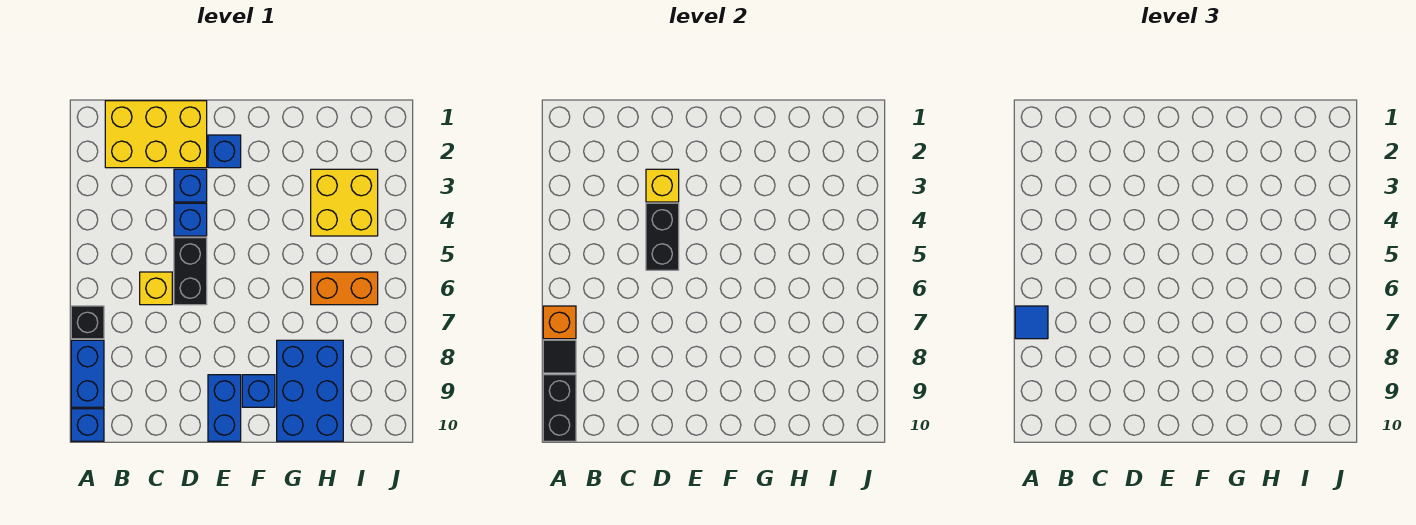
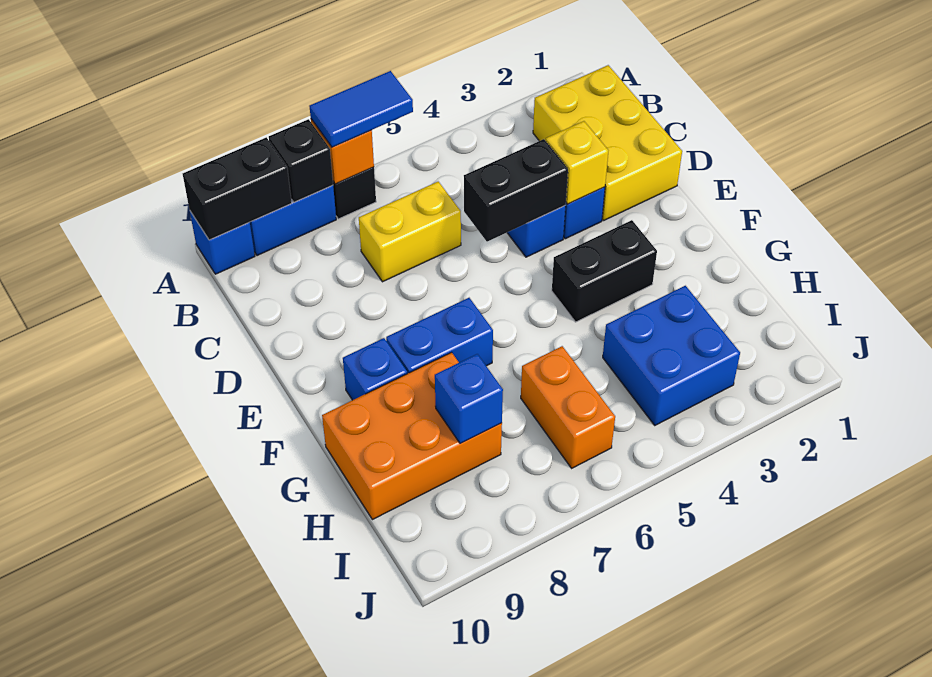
blue 1x1 tile [1015,306,1048,339] -> blue 1x2 tile [309,71,413,147]
black 1x1 tile [543,340,576,373] -> black 1x1 brick [269,119,333,202]
yellow 1x1 brick [140,272,172,305] -> yellow 1x2 brick [359,182,461,282]
black 1x2 brick [174,238,207,305] -> black 1x2 brick moved to [552,220,657,322]
blue 1x1 brick [208,135,241,168] -> blue 1x1 brick moved to [435,354,503,444]
blue 1x2 brick [208,375,241,441] -> blue 1x2 brick moved to [386,298,493,374]
blue 2x3 brick [277,340,343,441] -> orange 2x3 brick [322,352,502,520]
yellow 2x2 brick [311,169,378,236] -> blue 2x2 brick [603,286,740,425]

